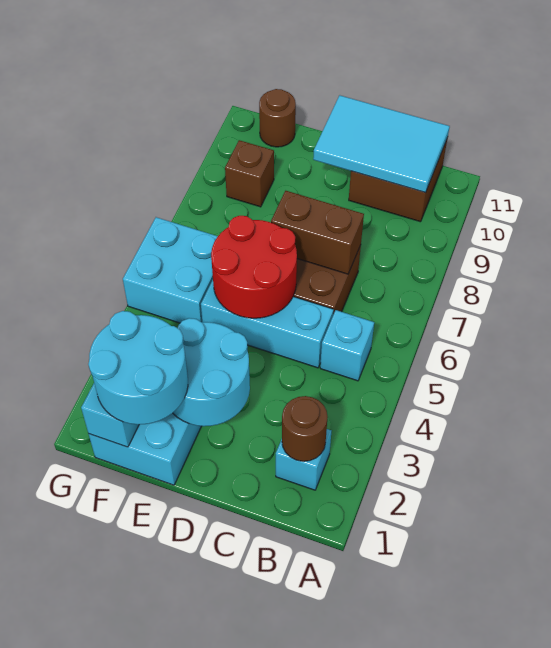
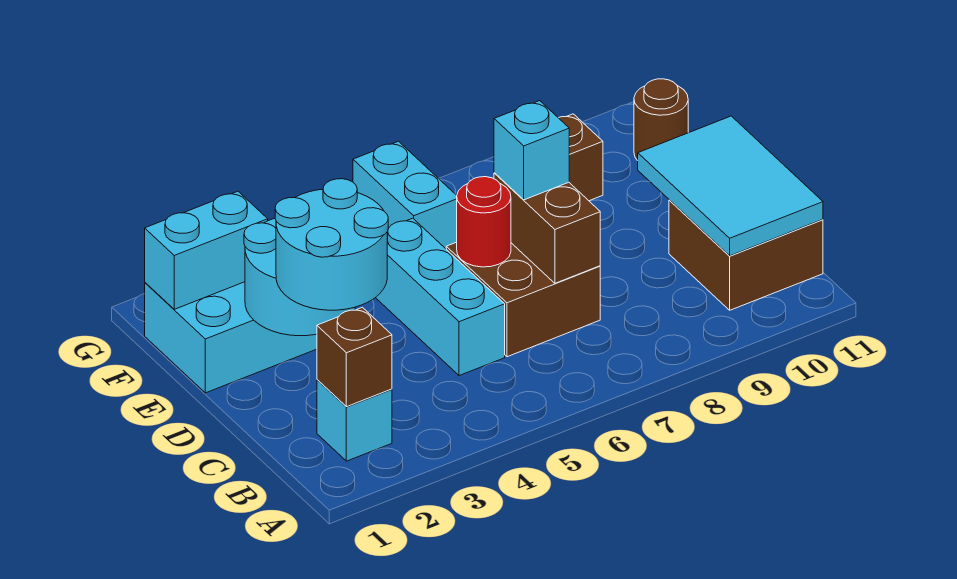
brown 1x1 round brick [282,396,328,461] -> brown 1x1 brick [317,307,392,407]
cyan 1x1 brick [320,310,374,381] -> cyan 1x1 brick moved to [494,101,569,200]
red 2x2 round brick [211,216,297,318] -> red 1x1 round brick [457,177,511,267]
cyan 2x2 round brick [88,311,188,425] -> cyan 2x2 round brick moved to [275,179,388,310]
cyan 2x2 brick [123,217,218,323] -> cyan 1x2 brick [353,141,457,249]

